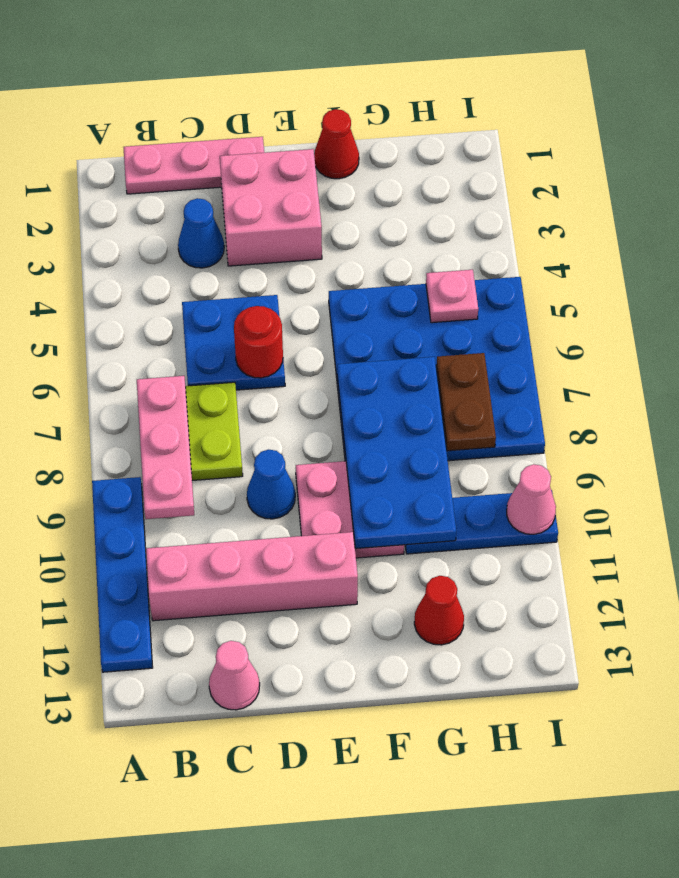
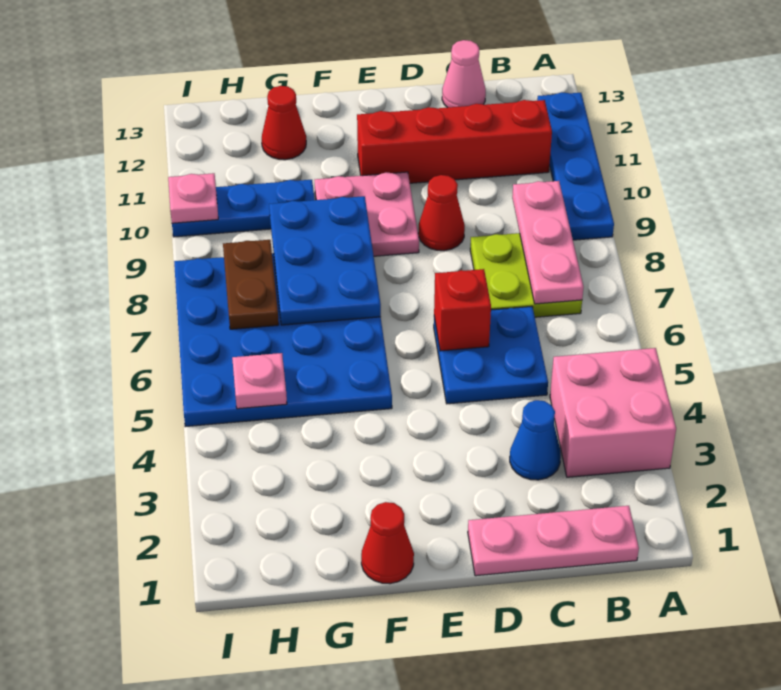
pink 1x4 brick [146,532,358,621] -> red 1x4 brick [357,100,552,183]
pink 2x2 brick [220,149,322,266] -> pink 2x2 brick moved to [550,348,676,477]
red 1x1 round brick [234,306,283,378] -> red 1x1 brick [434,269,491,351]
blue 1x1 cone [247,450,295,519] -> red 1x1 cone [418,175,465,251]
blue 2x4 plate [337,357,456,549] -> blue 2x3 plate [269,196,381,325]
pink 1x1 cone [507,464,556,534] -> pink 1x1 plate [168,173,218,223]

